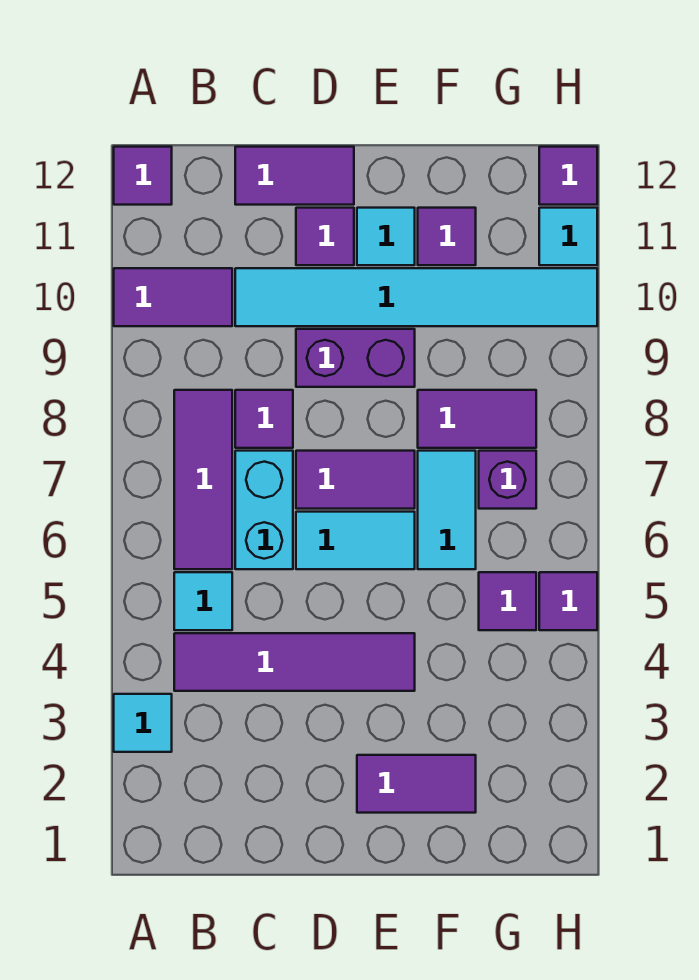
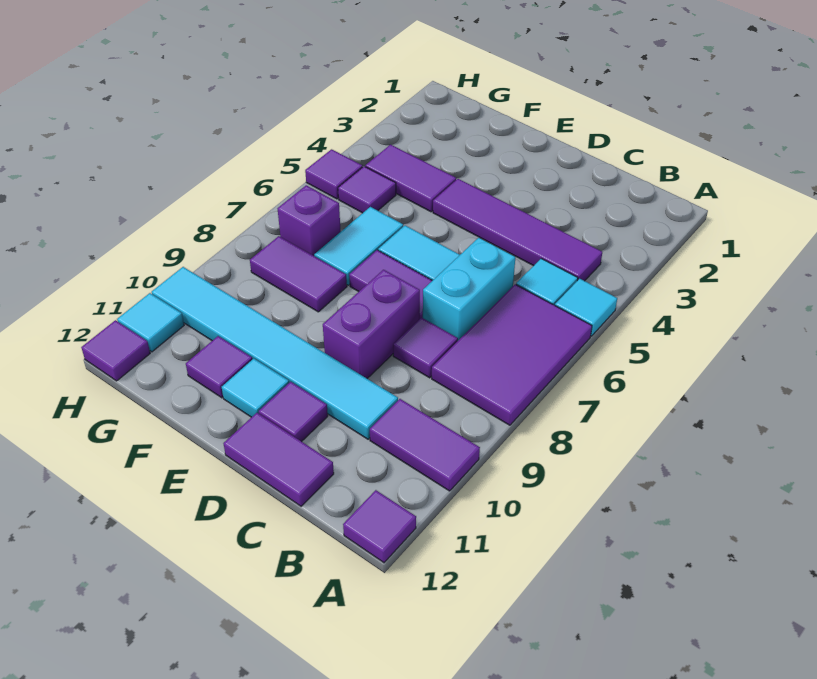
cyan 1x1 tile [114,694,172,752] -> cyan 1x1 tile moved to [555,279,617,336]
purple 1x3 tile [174,390,232,569] -> purple 2x3 tile [432,284,592,425]
purple 1x2 brick [296,329,415,387] -> purple 1x2 brick turned to [323,270,420,378]
purple 1x2 tile [357,755,476,813] -> purple 1x2 tile moved to [365,145,456,212]

